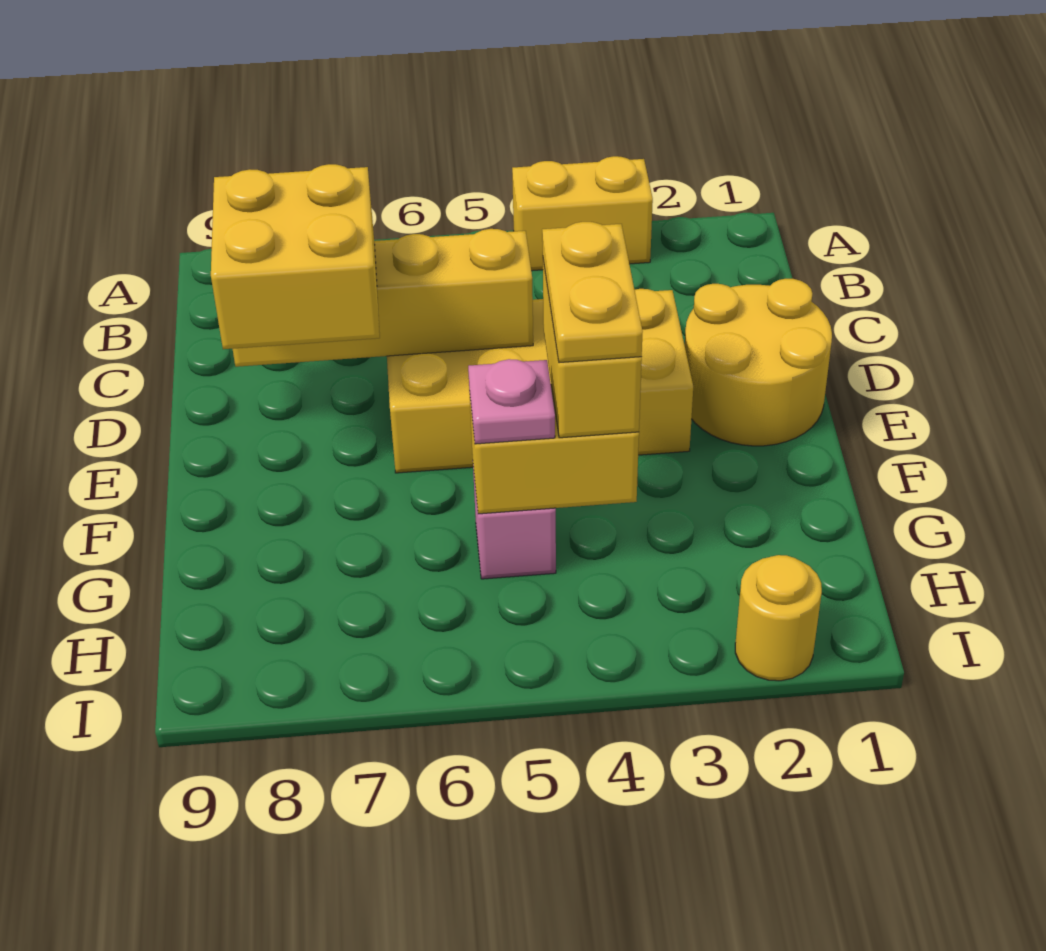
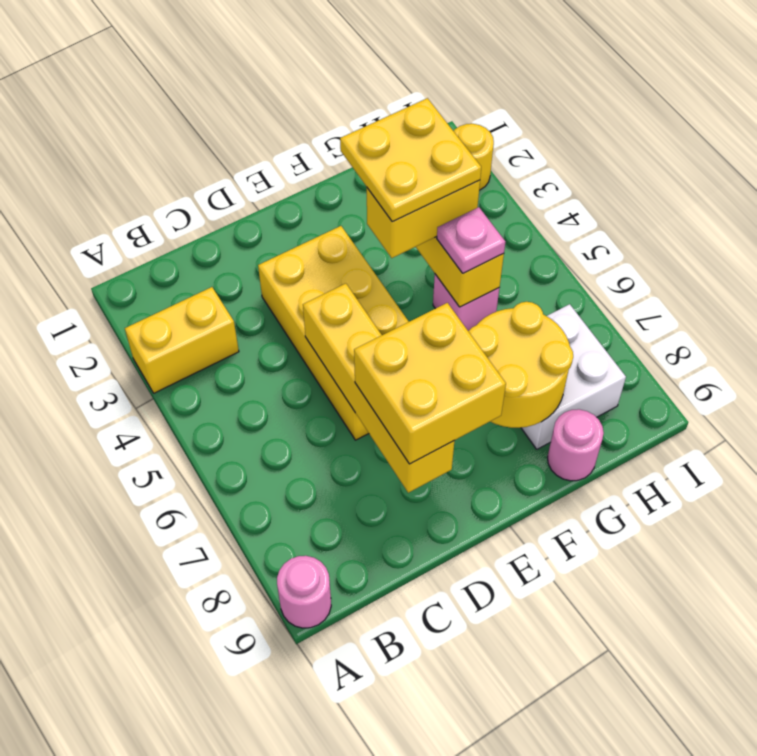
yellow 1x2 brick [512,156,653,271] -> yellow 1x2 brick turned to [125,287,239,393]
none -> pink 1x1 round brick [277,556,331,628]
yellow 2x2 round brick [685,279,832,446] -> yellow 2x2 round brick moved to [468,302,573,428]
yellow 1x2 plate [542,222,643,363] -> yellow 2x2 plate [340,98,481,222]
none -> white 2x2 brick [521,304,626,449]
none -> pink 1x1 round brick [547,409,604,481]

